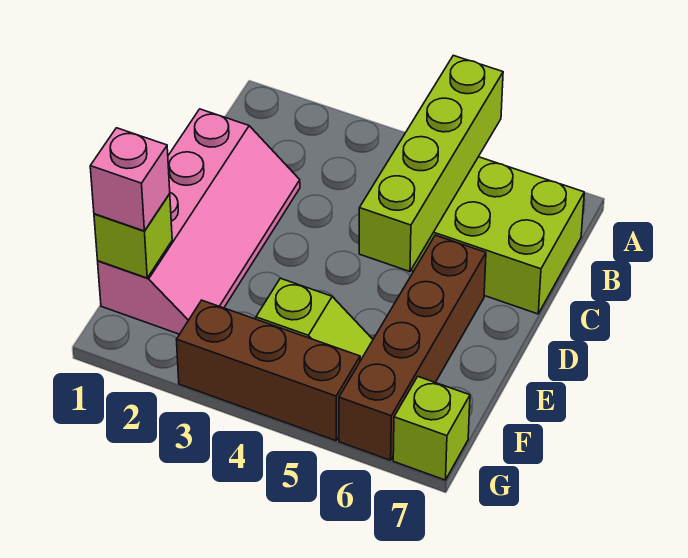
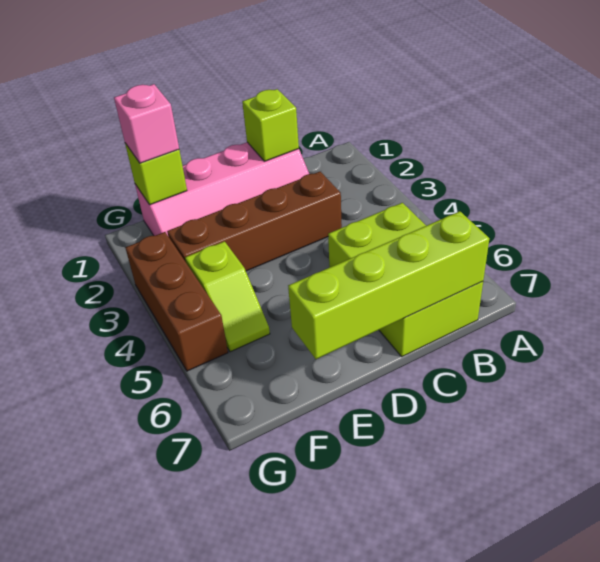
lime 1x4 brick [359,55,503,272] -> lime 1x4 brick moved to [288,211,489,359]
brown 1x4 brick [339,235,486,460] -> brown 1x4 brick moved to [167,172,342,271]
lime 1x1 brick [393,377,470,480] -> lime 1x1 brick moved to [242,89,299,161]

